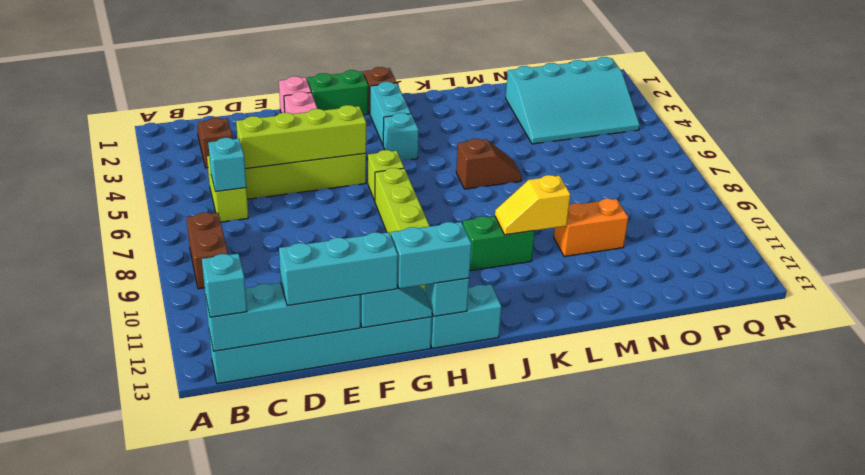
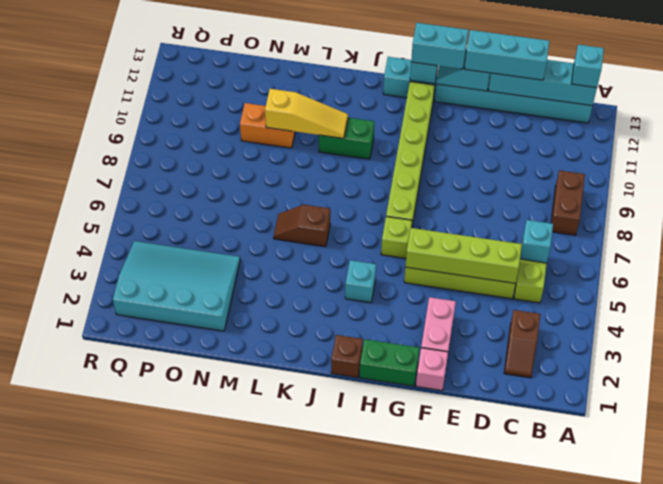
cyan 1x2 brick [370,82,411,145] -> none
yellow 1x2 slope [495,175,570,235] -> yellow 1x3 slope [265,89,348,138]

